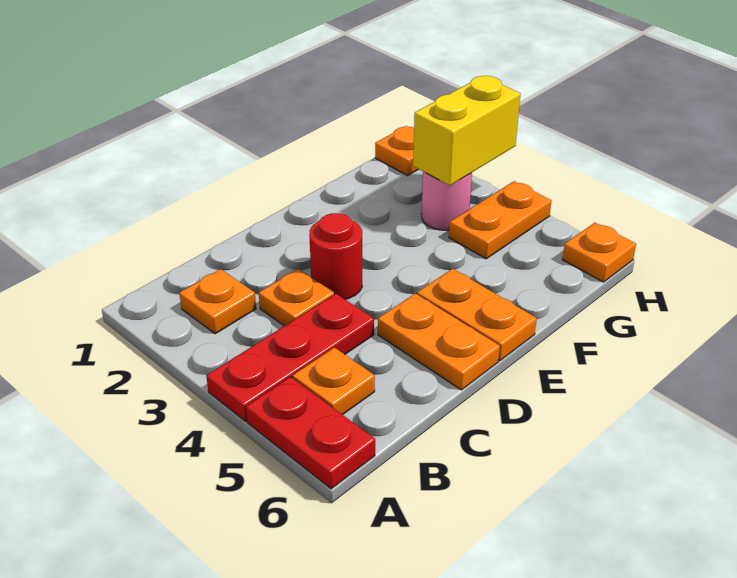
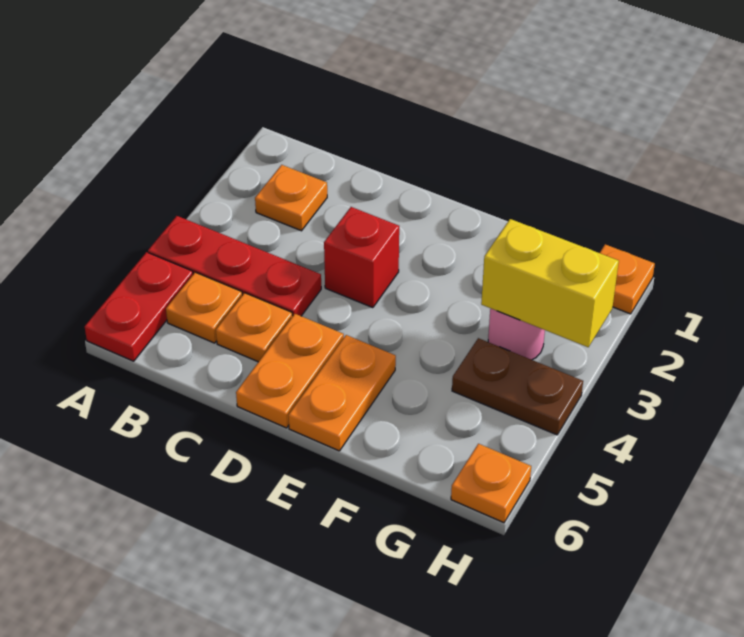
orange 1x1 plate [259,269,334,326] -> orange 1x1 plate moved to [216,293,293,362]
red 1x1 round brick [309,213,362,299] -> red 1x1 brick [324,207,399,308]
orange 1x2 plate [449,181,551,259] -> brown 1x2 plate [452,338,583,435]

